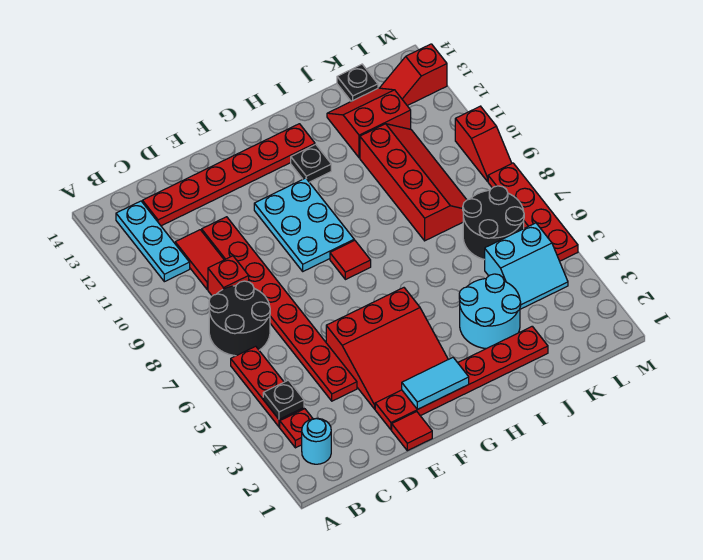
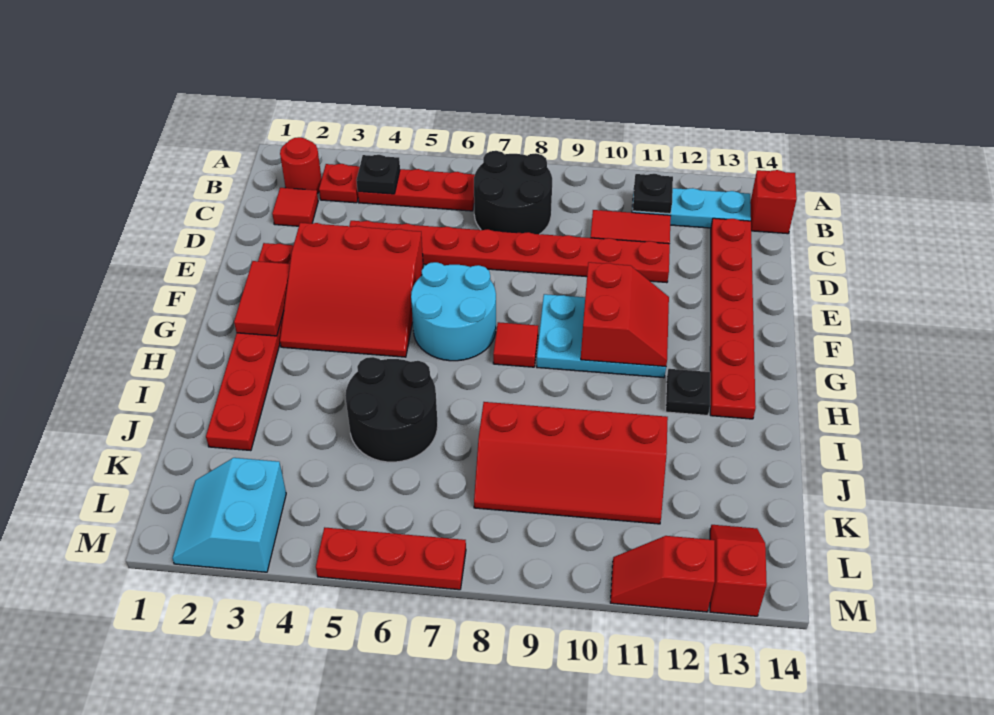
cyan 1x1 round brick [302,418,331,464] -> red 1x1 round brick [280,137,322,194]
red 1x1 brick [208,256,249,296] -> red 1x1 brick moved to [750,170,797,234]
red 1x1 tile [392,412,432,451] -> red 1x1 tile moved to [272,188,318,226]
red 3x3 slope [326,288,448,409] -> red 3x3 slope turned to [280,223,423,357]
cyan 1x2 tile [402,358,469,409] -> red 1x2 tile [234,261,290,336]
cyan 2x2 round brick [459,274,521,349] -> cyan 2x2 round brick moved to [411,262,496,361]
red 2x2 slope [327,88,411,158] -> red 2x2 slope moved to [581,262,669,366]
cyan 2x2 slope [485,223,568,309] -> cyan 2x2 slope moved to [172,458,286,572]
black 2x2 round brick [463,186,524,260] -> black 2x2 round brick moved to [345,357,438,462]
black 1x1 plate [337,64,378,101] -> black 1x1 plate moved to [633,174,673,214]
red 1x4 plate [488,163,578,261] -> red 1x3 plate [316,527,466,590]
red 1x2 slope [455,106,512,181] -> red 1x2 slope moved to [610,536,715,612]

